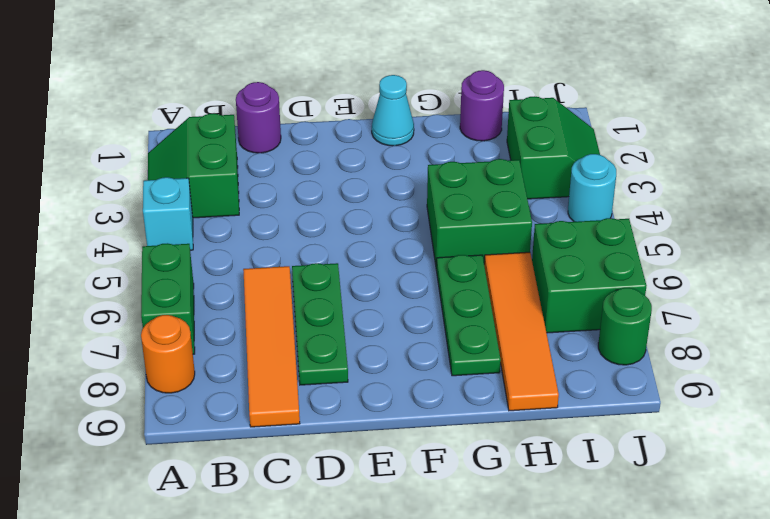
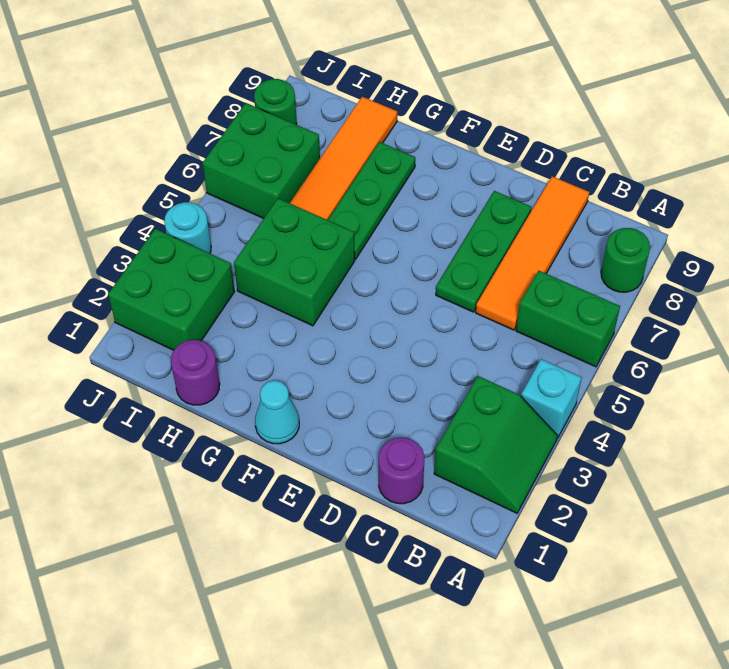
green 1x2 brick [141,243,195,354] -> green 1x2 brick turned to [516,271,620,367]
orange 1x1 round brick [141,315,195,393] -> green 1x1 round brick [601,228,650,292]
green 2x2 slope [507,96,600,199] -> green 2x2 brick [108,229,235,350]

